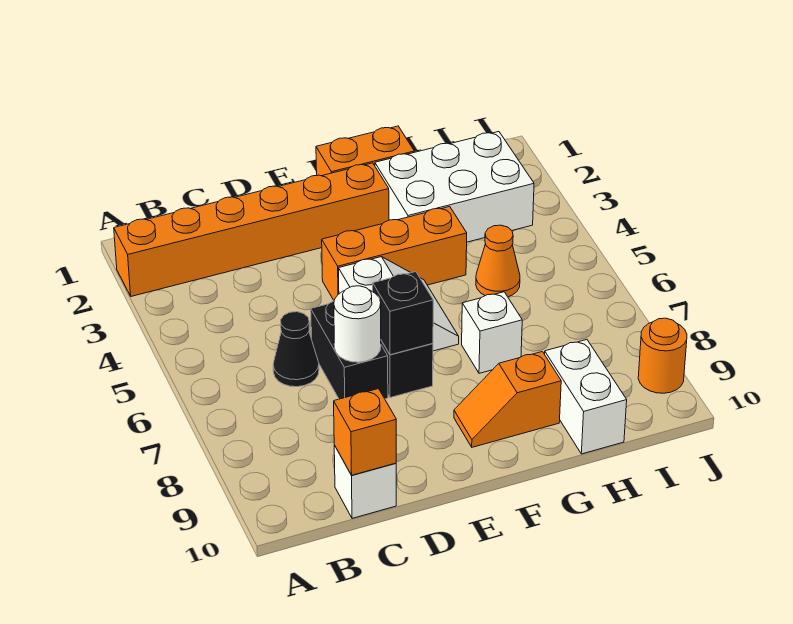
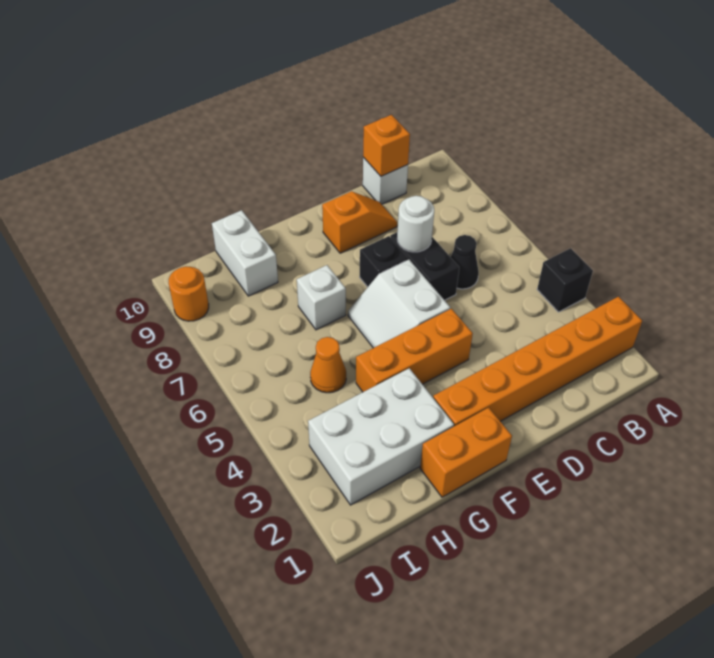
black 1x1 brick [373,272,433,355] -> black 1x1 brick moved to [537,248,593,312]
orange 1x2 slope [454,352,561,447] -> orange 1x2 slope moved to [322,191,397,253]

